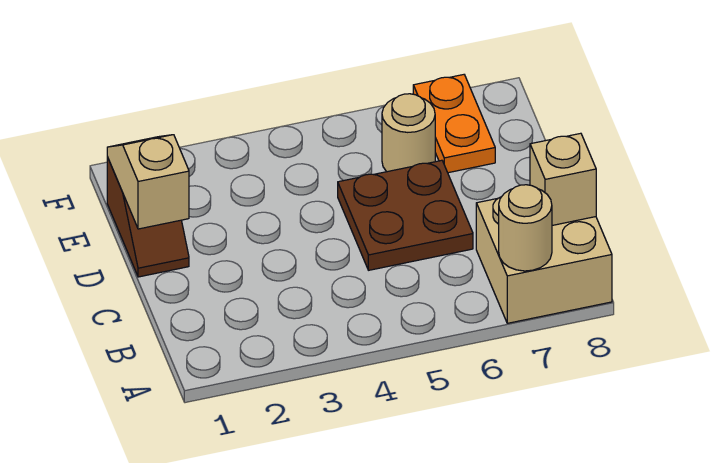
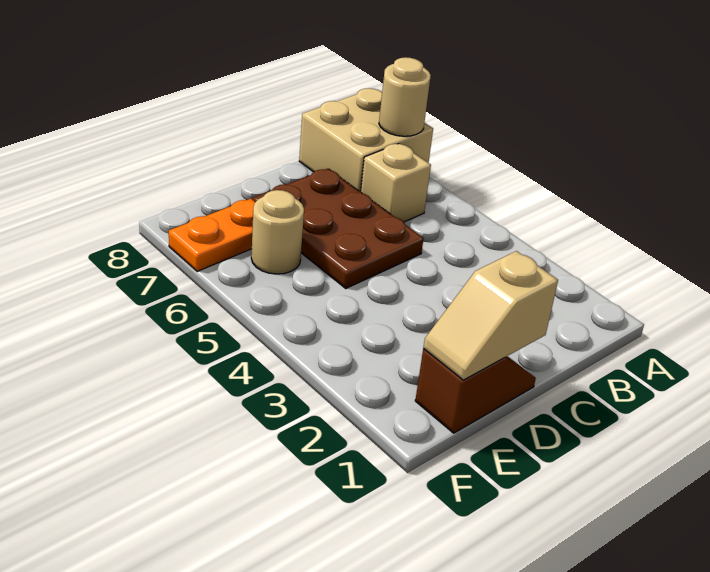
tan 1x1 brick [530,133,596,225] -> tan 1x1 brick moved to [361,143,431,222]
brown 2x2 plate [338,160,473,270] -> brown 2x3 plate [253,169,424,288]

